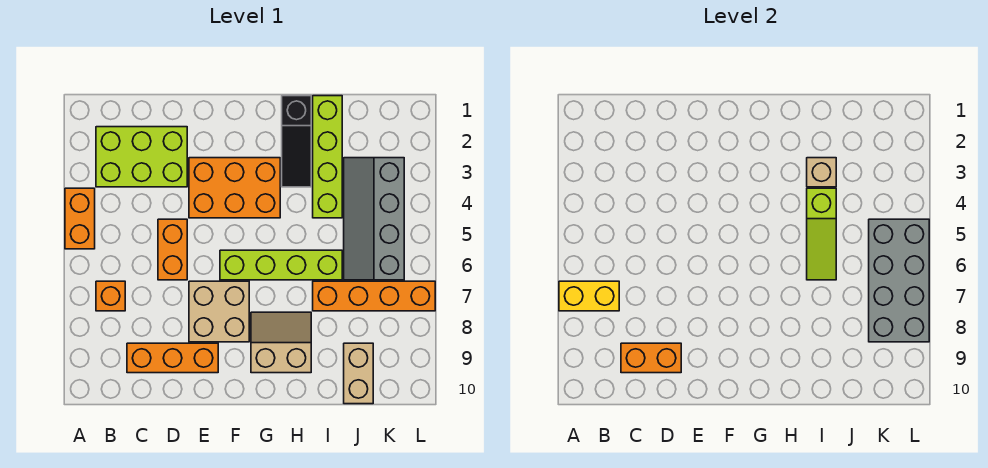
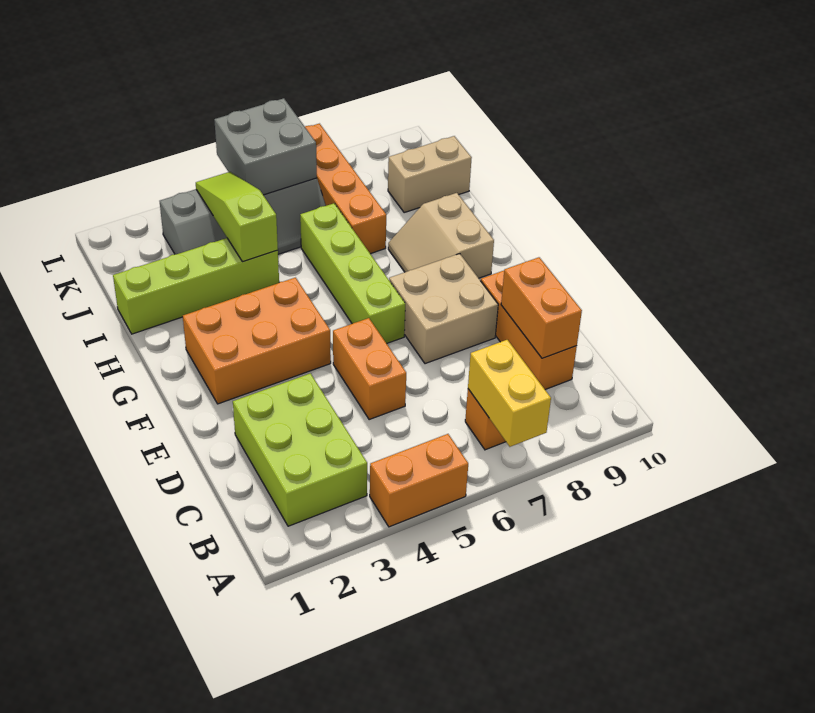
orange 1x2 brick [158,219,187,280] -> orange 1x2 brick turned to [333,318,406,420]
orange 2x3 brick [189,158,280,218] -> orange 2x3 brick turned to [183,278,331,404]
black 1x3 slope [282,96,311,187] -> none
tan 1x1 brick [807,158,836,187] -> none
lime 1x3 slope [807,188,836,280] -> lime 1x3 slope turned to [196,172,278,262]
grey 2x4 brick [869,219,929,342] -> grey 2x2 brick [214,98,317,195]

